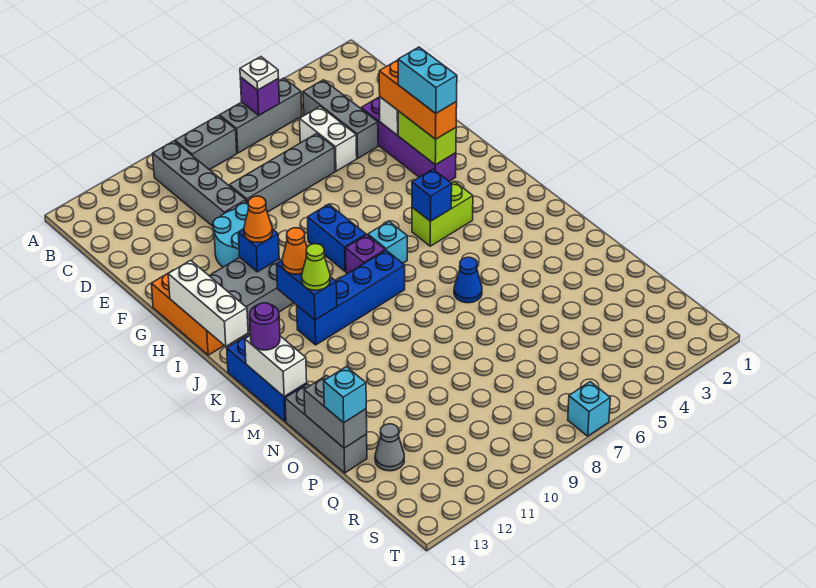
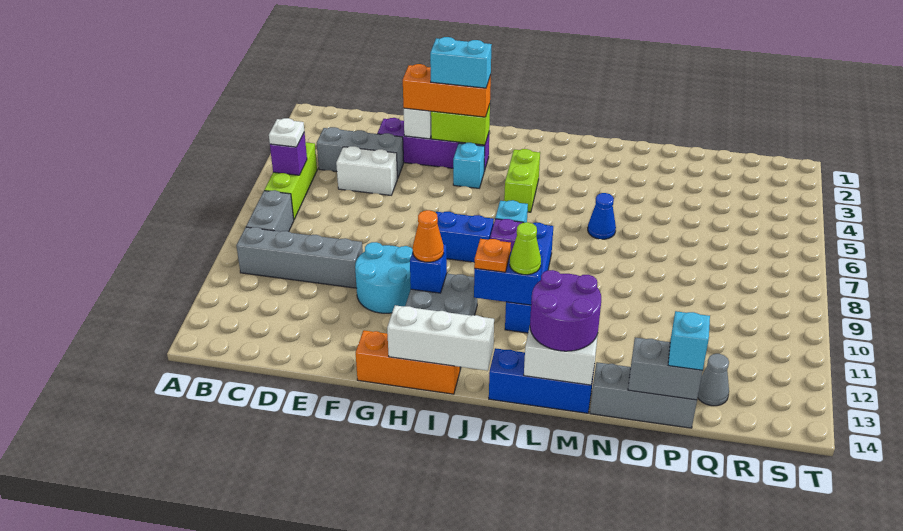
grey 1x3 brick [220,78,302,153] -> lime 1x3 brick [264,142,317,219]
grey 1x4 brick [229,134,335,212] -> none
blue 1x1 brick [412,169,452,221] -> none
orange 1x1 cone [282,228,307,274] -> orange 1x1 plate [474,239,511,272]
purple 1x1 round brick [250,303,280,350] -> purple 2x2 round brick [530,270,601,351]
cyan 1x1 brick [568,382,610,436] -> cyan 1x1 brick moved to [453,143,485,188]

